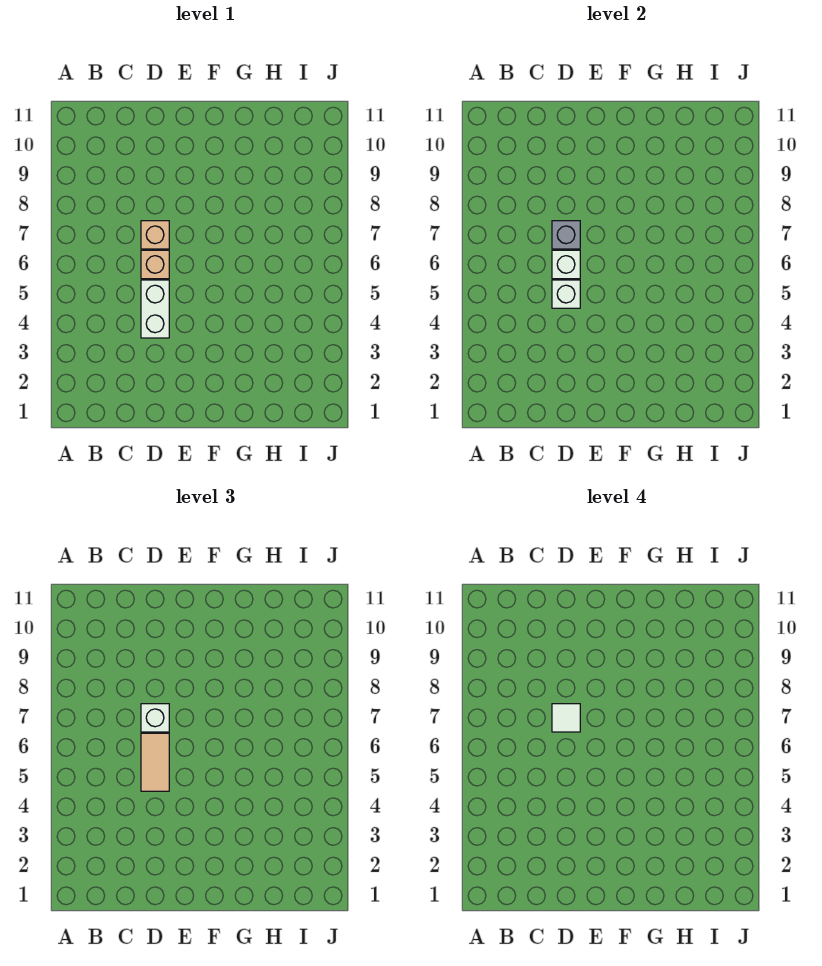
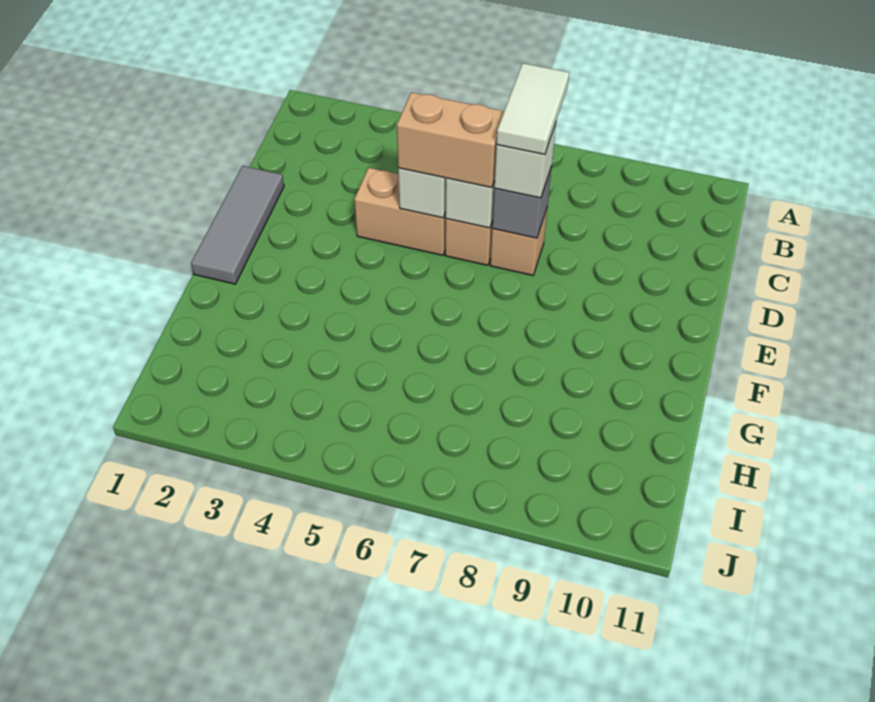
none -> grey 1x3 tile [191,166,284,284]
white 1x2 brick [141,280,169,338] -> tan 1x2 brick [354,168,446,255]
tan 1x2 tile [141,733,169,791] -> tan 1x2 brick [397,92,504,188]
white 1x1 tile [552,704,580,732] -> white 1x2 tile [497,63,569,155]

